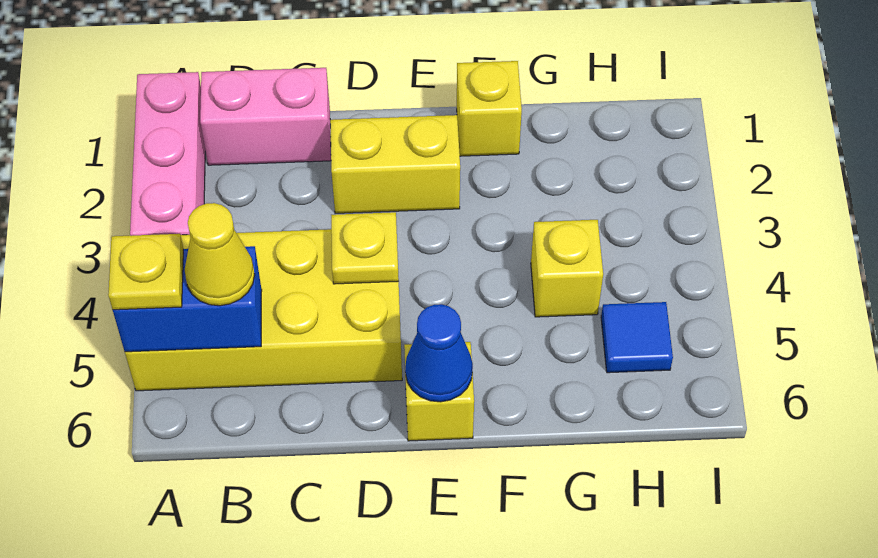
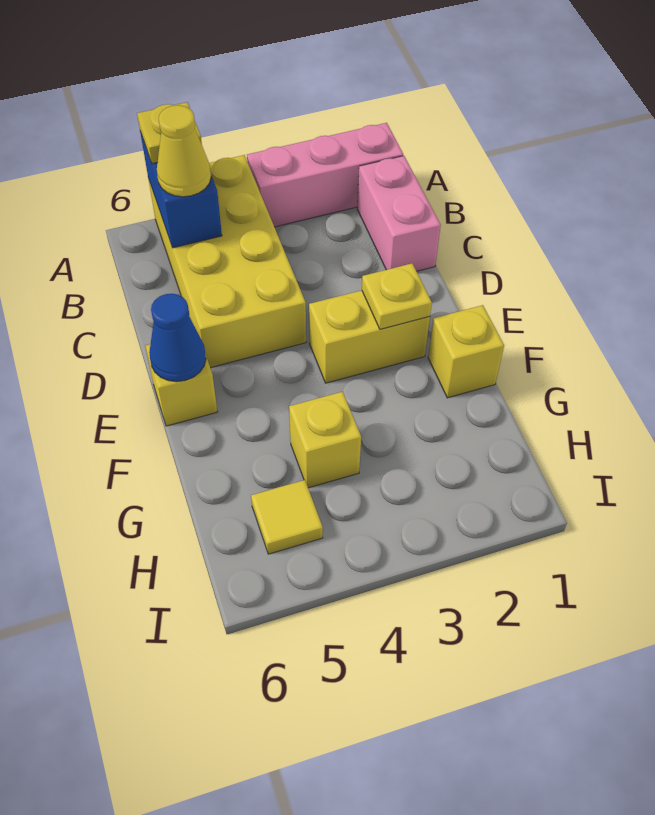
yellow 1x2 brick [330,115,460,213] -> yellow 1x2 brick turned to [309,290,430,383]
yellow 1x1 plate [331,212,399,284] -> yellow 1x1 plate moved to [362,263,432,329]
blue 1x1 tile [601,302,673,373] -> yellow 1x1 tile [251,480,323,554]

